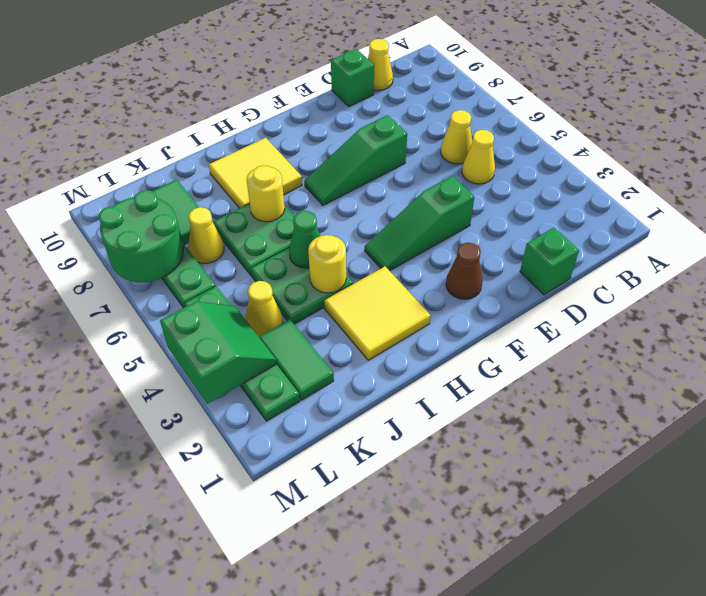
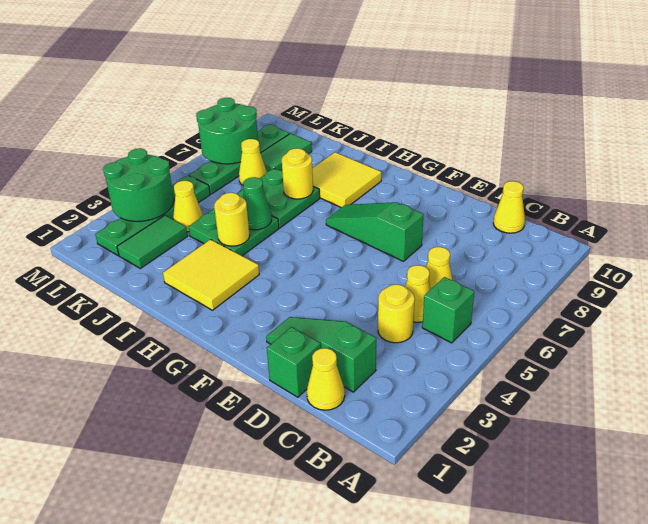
none -> yellow 1x1 cone [307,348,345,410]
none -> yellow 1x1 round brick [378,284,415,343]
green 1x1 brick [331,49,374,106] -> green 1x1 brick moved to [422,277,474,343]
green 1x3 slope [365,176,474,271] -> green 1x3 slope moved to [266,317,376,392]
brown 1x1 cone [446,243,482,299] -> none
green 2x2 slope [160,301,277,404] -> green 2x2 round brick [103,148,174,221]

